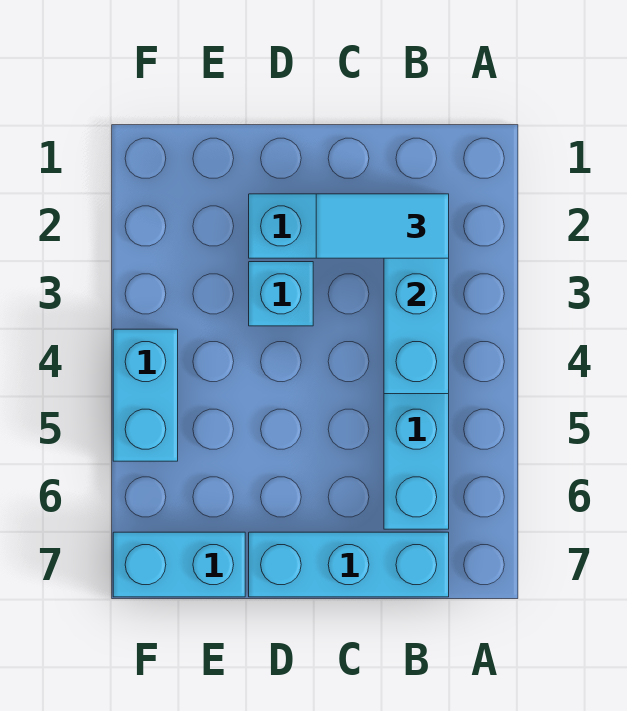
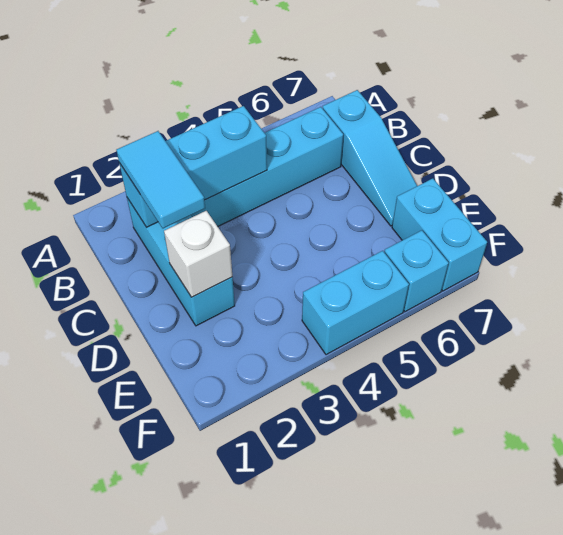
cyan 1x3 brick [249,532,449,597] -> cyan 1x3 slope [323,90,417,226]
none -> white 1x1 brick [164,211,232,297]
cyan 1x1 brick [249,262,313,326] -> cyan 1x1 brick moved to [384,230,449,312]

